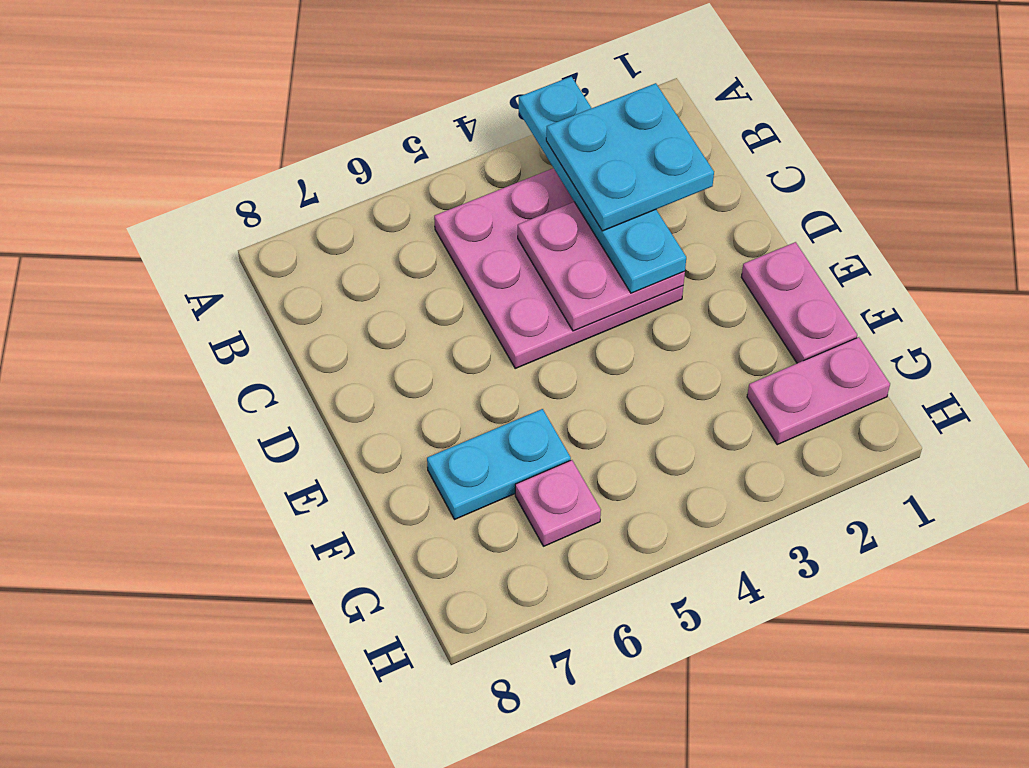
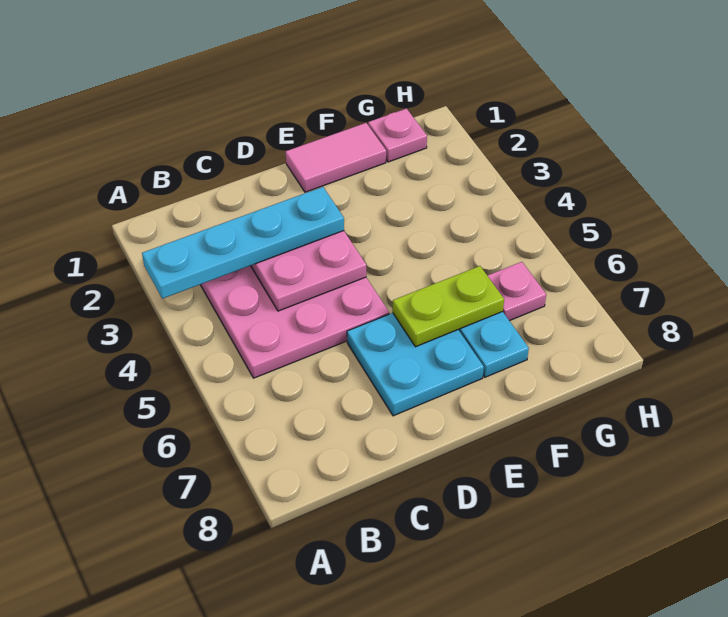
cyan 2x2 plate [546,83,714,231] -> cyan 2x2 plate moved to [347,313,484,416]
pink 1x2 plate [741,242,857,363] -> pink 1x2 tile [286,123,386,192]
none -> lime 1x2 plate [393,266,504,347]
pink 1x2 plate [747,337,890,445] -> pink 1x1 plate [368,109,427,162]

